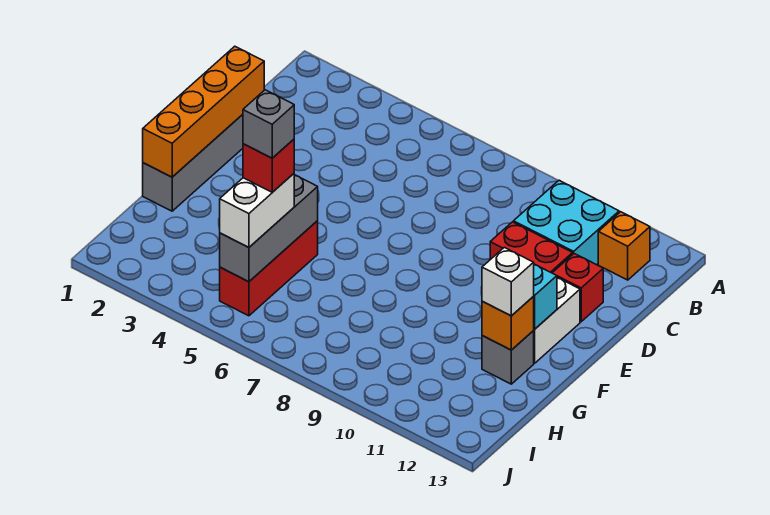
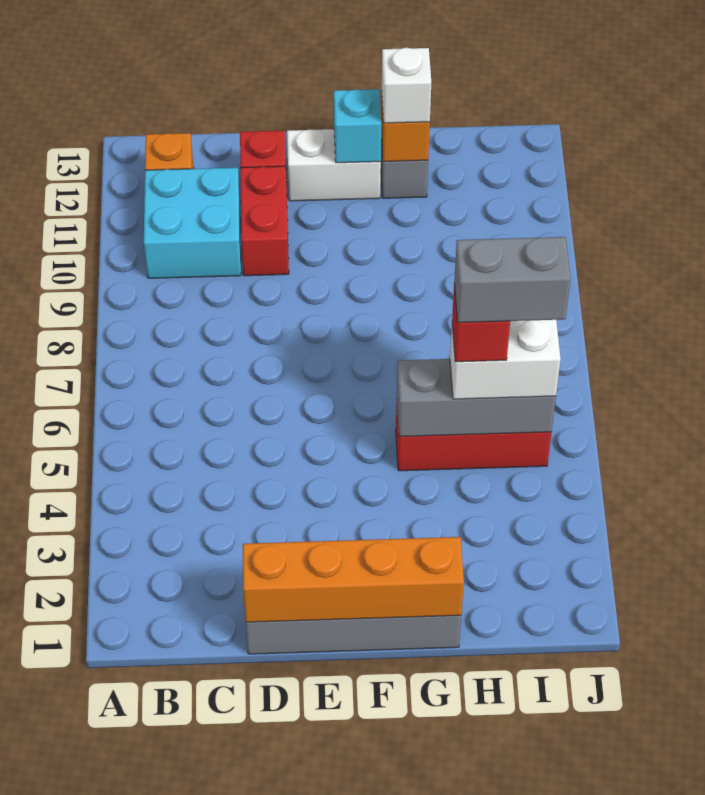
grey 1x1 brick [243,90,294,158] -> grey 1x2 brick [454,237,570,323]

